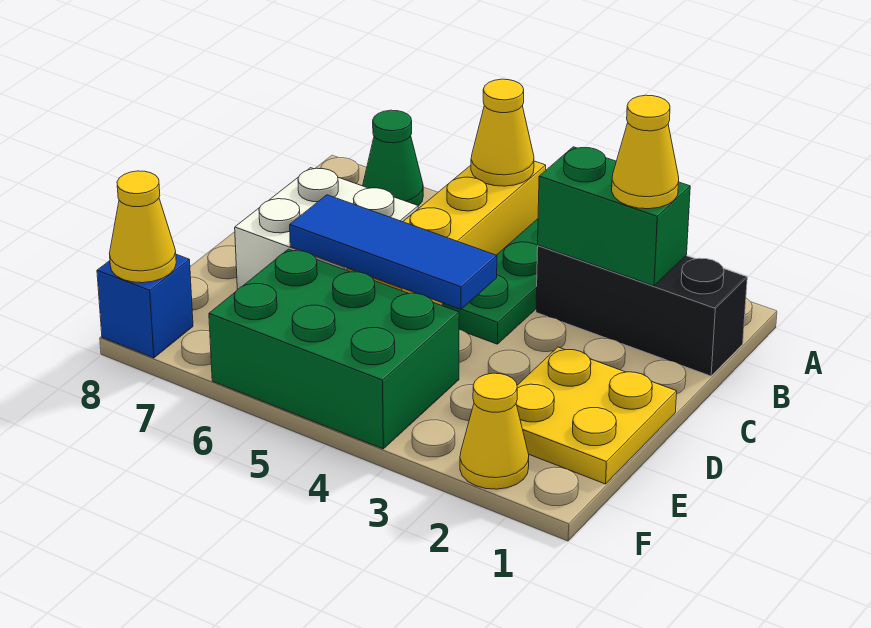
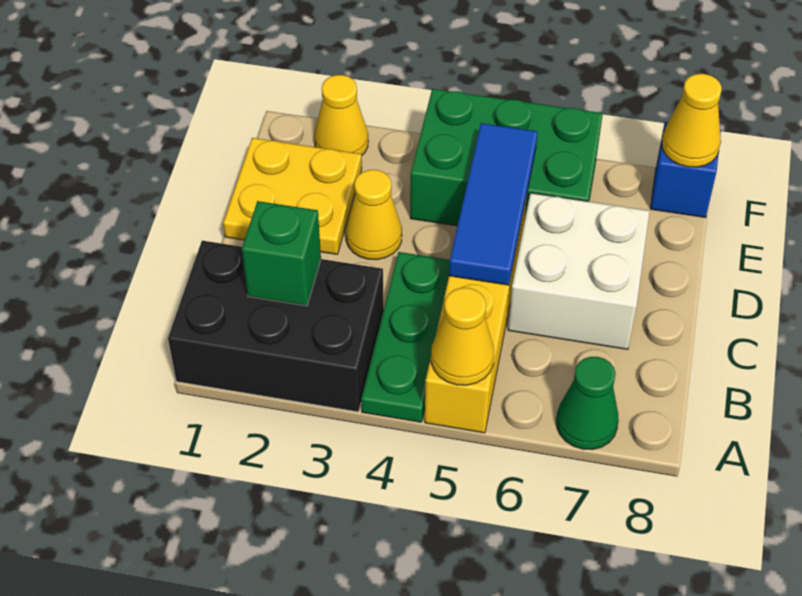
black 1x3 brick [536,245,747,376] -> black 2x3 brick [168,241,384,412]
green 1x2 brick [538,147,690,286] -> green 1x1 brick [242,201,321,306]
yellow 1x1 cone [612,95,679,209] -> yellow 1x1 cone moved to [346,170,402,260]
blue 1x3 tile [290,195,497,310] -> blue 1x3 tile turned to [449,123,538,285]

